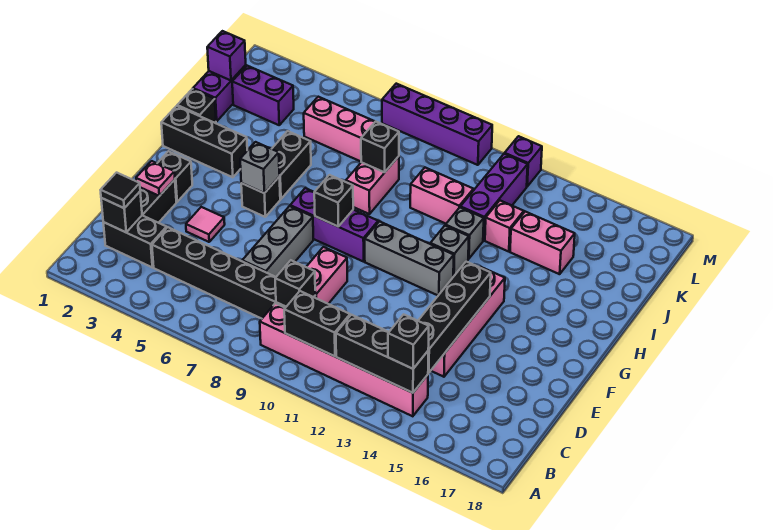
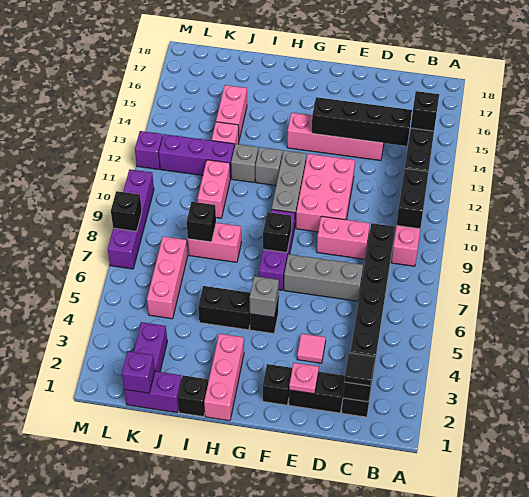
black 1x1 brick [275,260,315,307] -> black 1x1 brick moved to [111,191,142,231]
none -> pink 2x3 brick [296,154,355,232]
black 1x3 brick [161,106,247,177] -> pink 1x3 brick [204,334,244,421]

